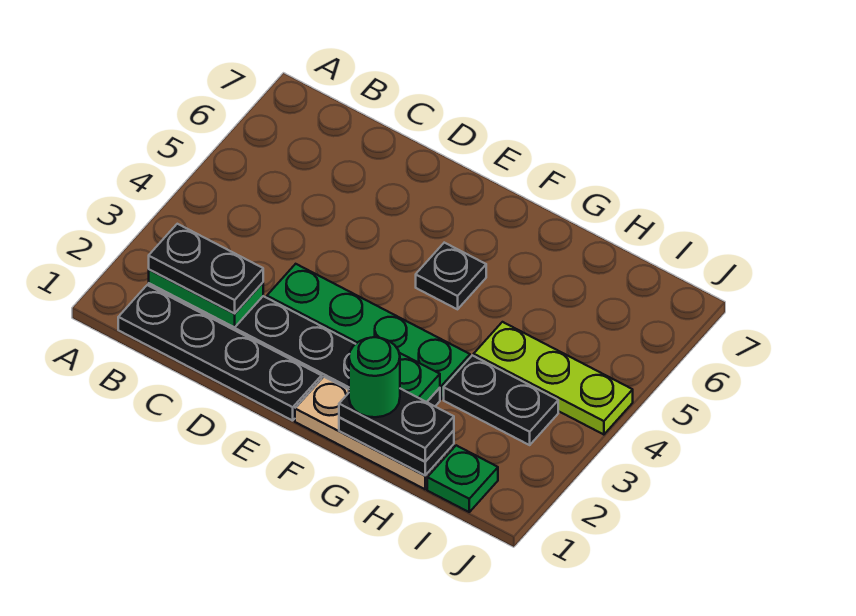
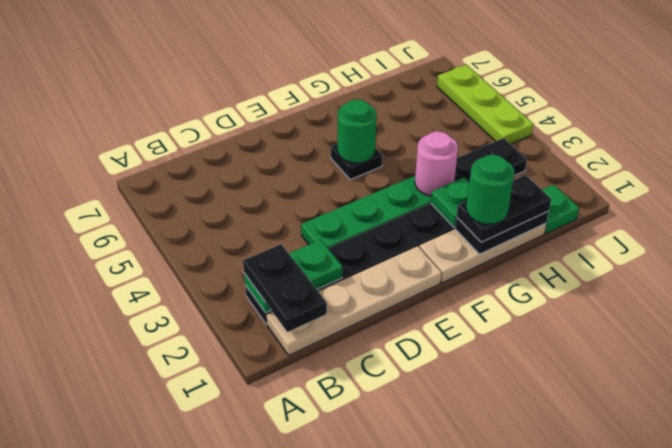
black 1x4 plate [118,285,322,421] -> tan 1x4 plate [267,246,442,355]
black 1x2 plate [149,224,263,313] -> black 1x2 plate turned to [243,244,327,332]
none -> green 1x1 round brick [338,99,377,163]
none -> pink 1x1 round brick [415,131,458,196]
lime 1x3 plate [474,322,633,435] -> lime 1x3 plate turned to [437,65,533,144]

